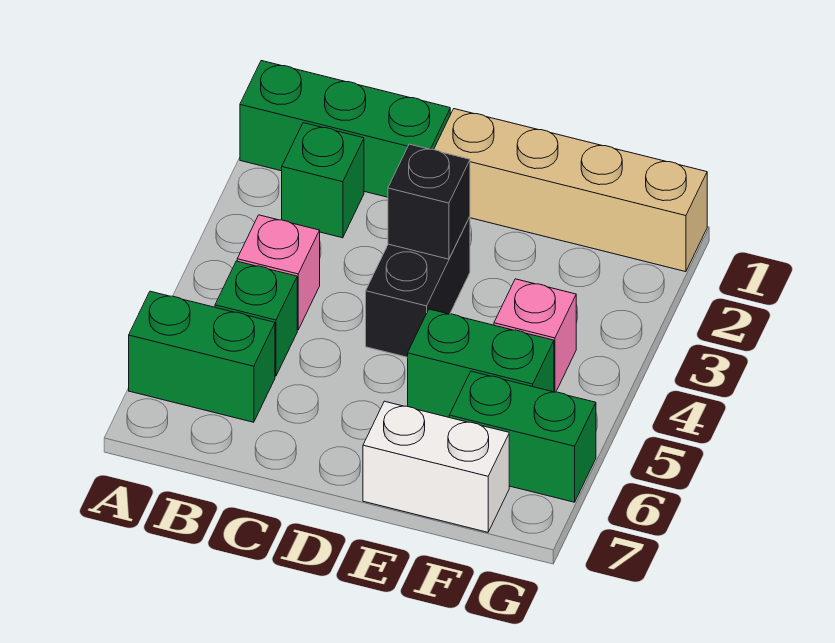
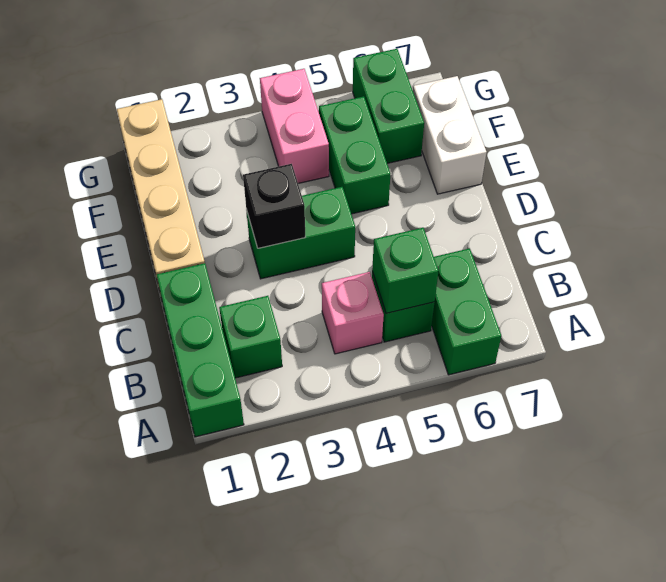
none -> green 1x1 brick [372,228,439,313]
black 1x2 brick [366,217,470,357] -> green 1x2 brick [246,187,355,279]
pink 1x1 brick [494,279,576,392] -> pink 1x2 brick [260,69,329,183]

